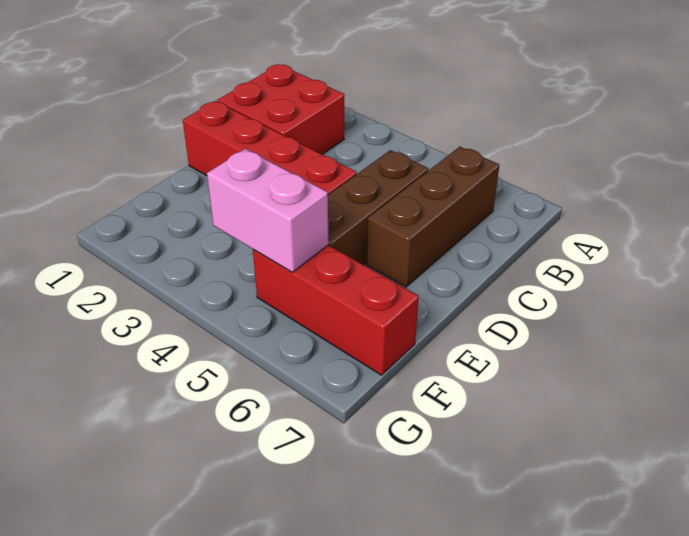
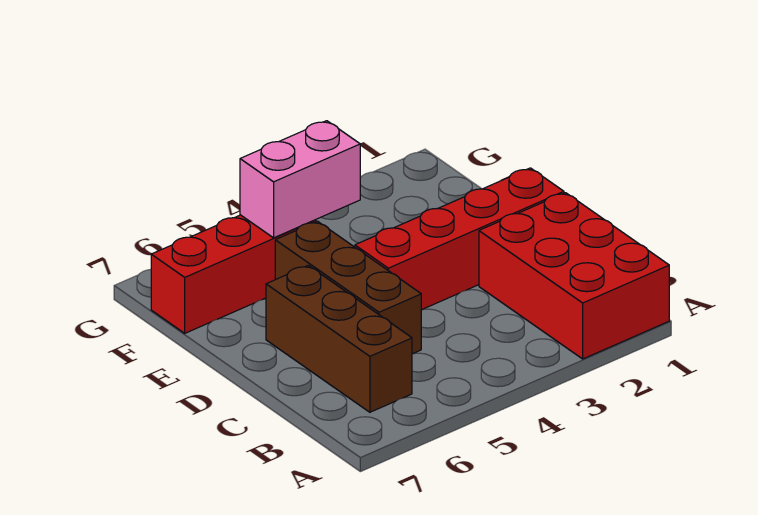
red 2x2 brick [217,64,344,154] -> red 2x3 brick [479,193,669,359]

